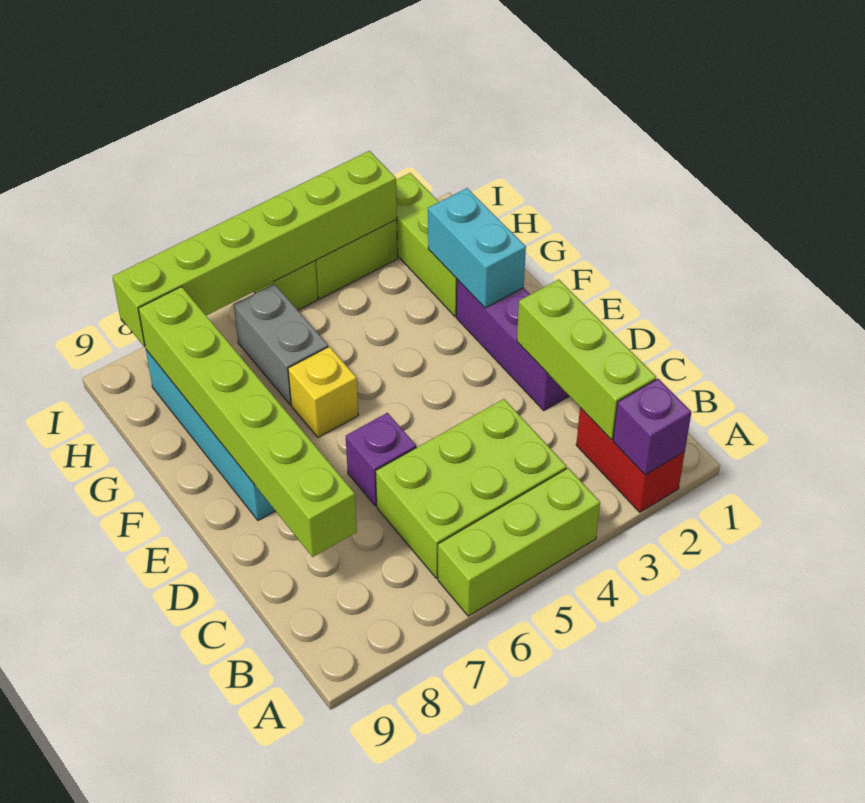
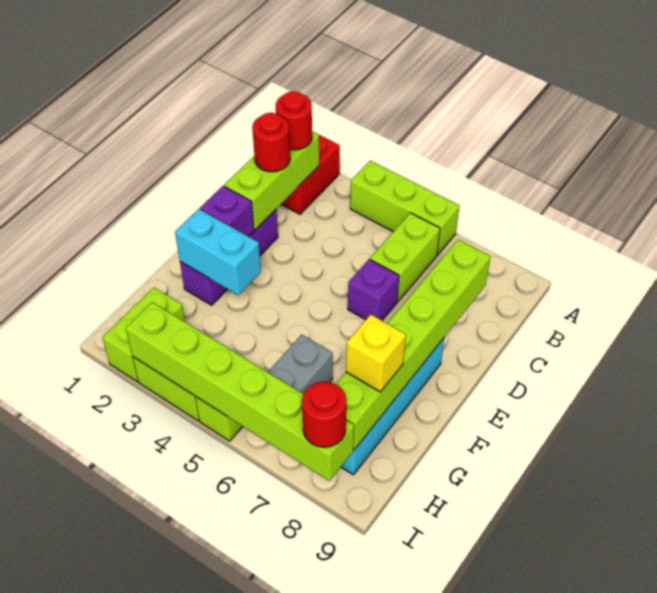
purple 1x1 brick [613,379,691,475] -> purple 1x1 brick moved to [200,186,254,237]
none -> red 1x1 round brick [276,91,312,150]
lime 2x3 brick [376,399,567,578] -> lime 1x2 brick [370,213,440,301]
none -> red 1x1 round brick [252,113,290,172]
cyan 1x2 brick [428,188,526,308] -> cyan 1x2 brick turned to [175,209,261,295]
yellow 1x1 brick [288,347,358,437] -> yellow 1x1 brick moved to [346,315,406,392]
lime 1x3 brick [396,173,457,317] -> lime 1x2 brick [102,287,185,382]
none -> red 1x1 round brick [302,381,346,447]

